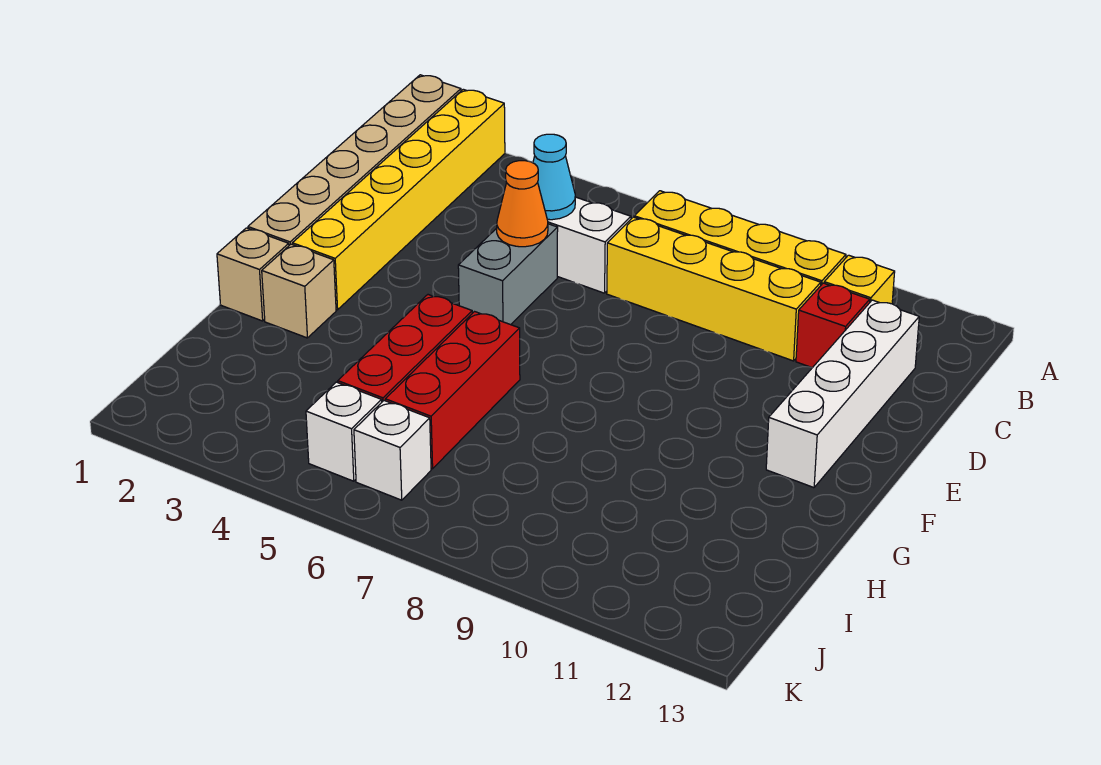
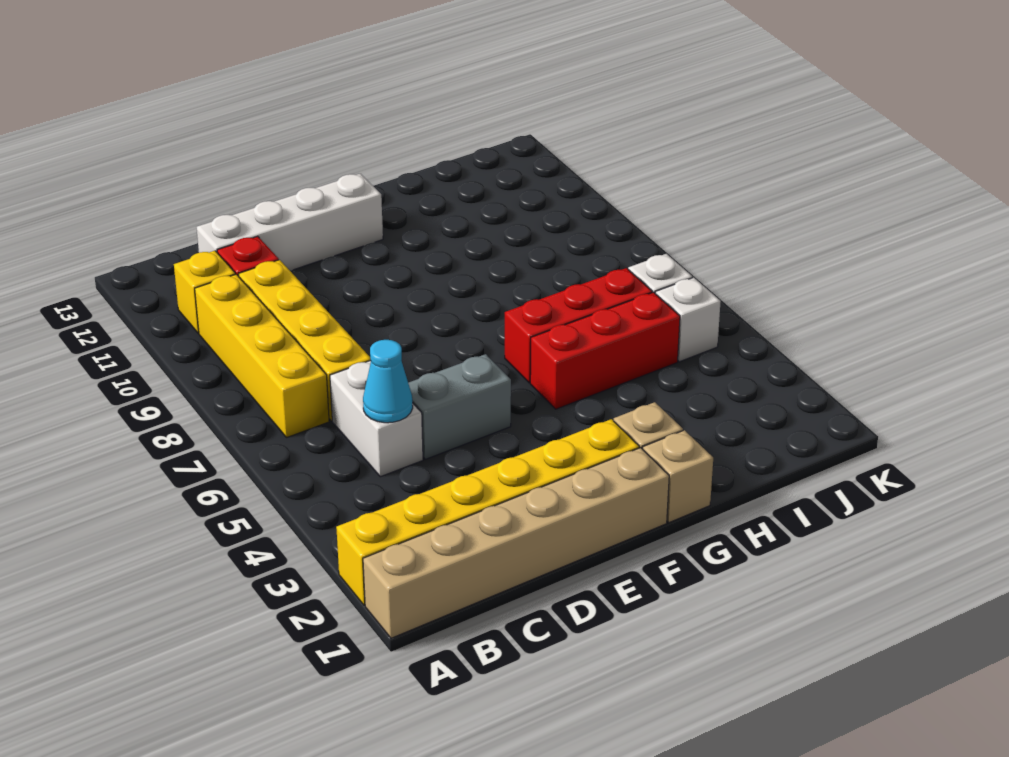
orange 1x1 cone [497,161,548,247] -> none

